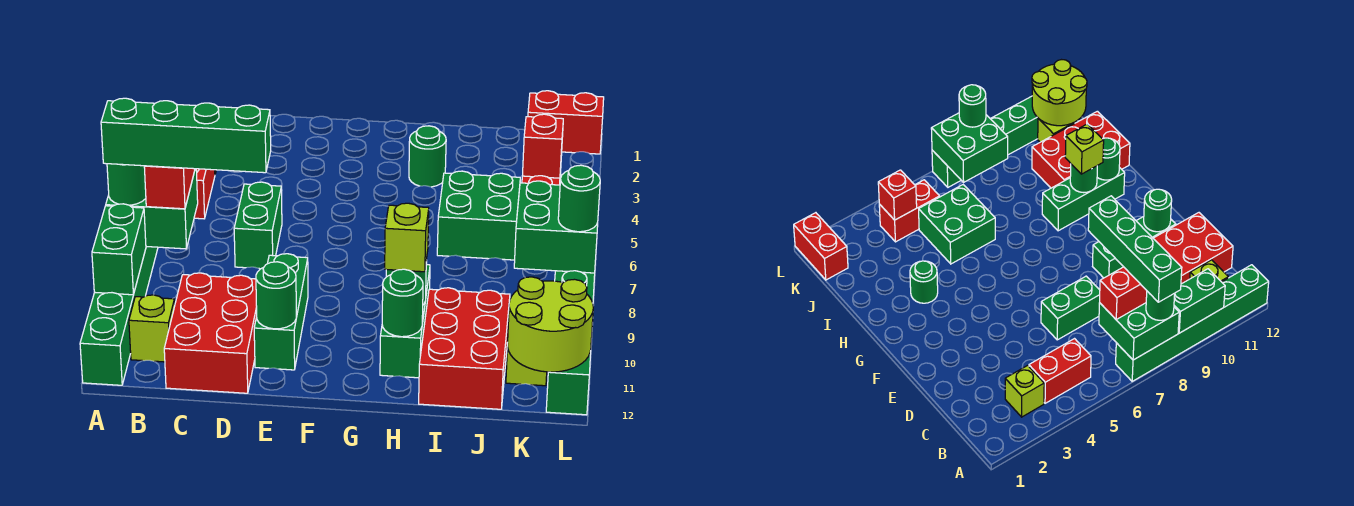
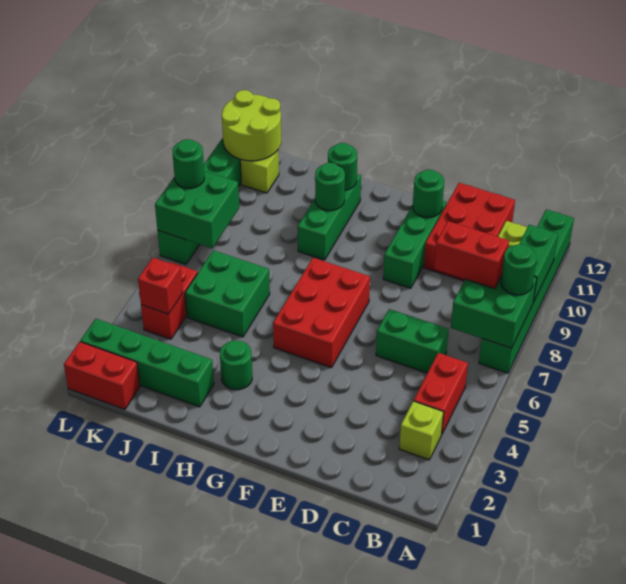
green 1x4 brick [101,98,271,173] -> green 1x4 brick moved to [80,319,214,407]
red 1x2 brick [144,166,195,209] -> red 1x2 brick turned to [434,221,509,289]
green 1x2 brick [234,182,282,269] -> green 1x2 brick turned to [376,309,449,373]
lime 1x1 brick [385,203,429,272] -> none
red 2x3 brick [419,288,510,409] -> red 2x3 brick moved to [273,258,370,368]

